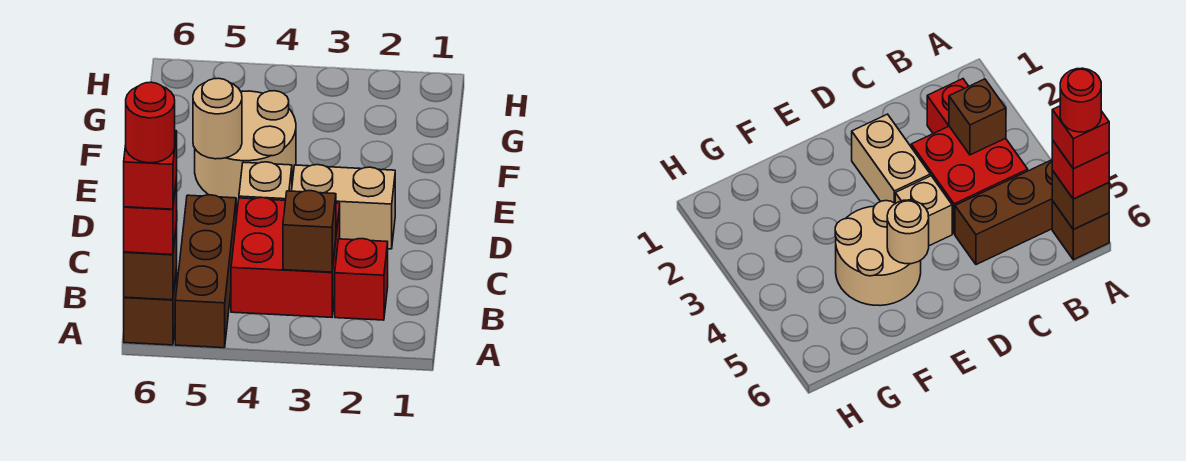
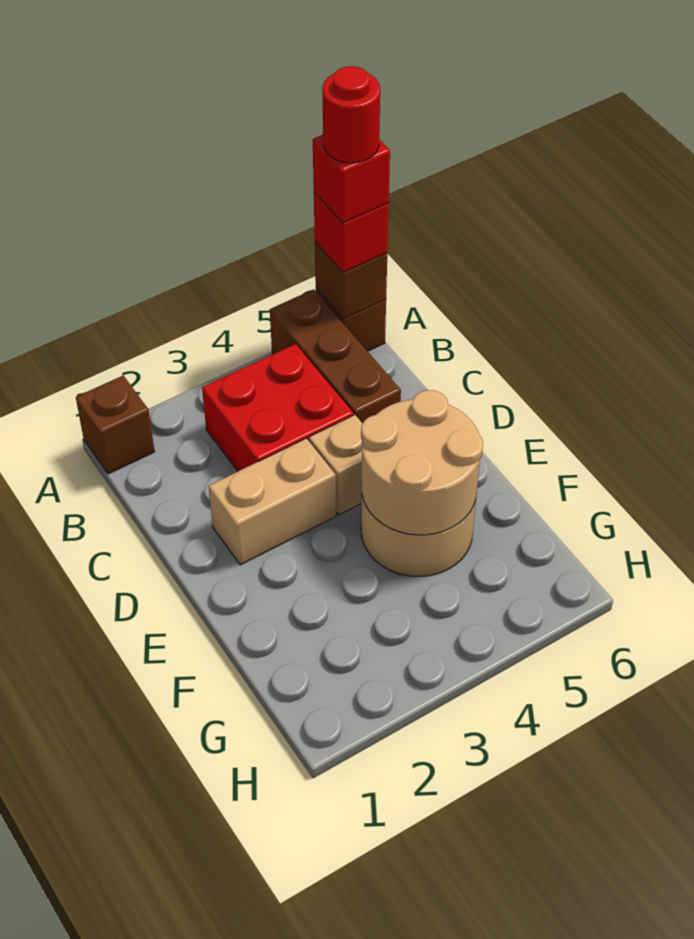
red 1x1 brick [335,239,388,320] -> none
brown 1x1 brick [283,191,336,272] -> brown 1x1 brick moved to [76,376,155,474]
tan 1x1 round brick [193,78,242,159] -> tan 2x2 round brick [361,390,483,535]

